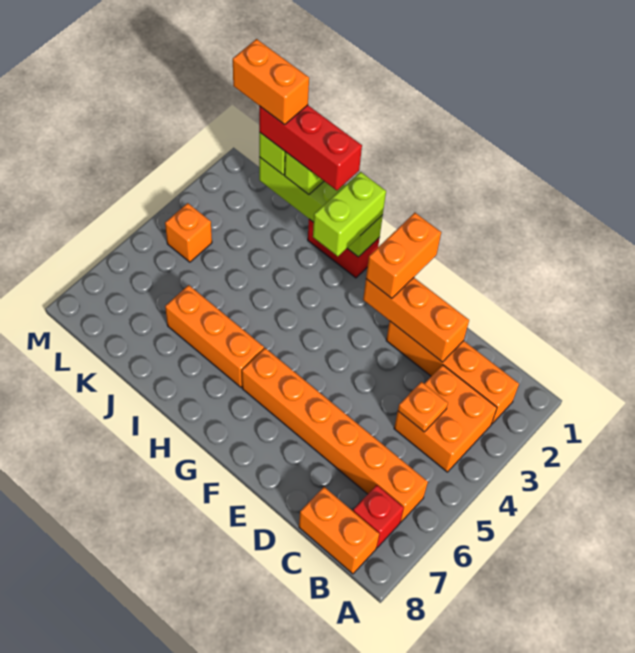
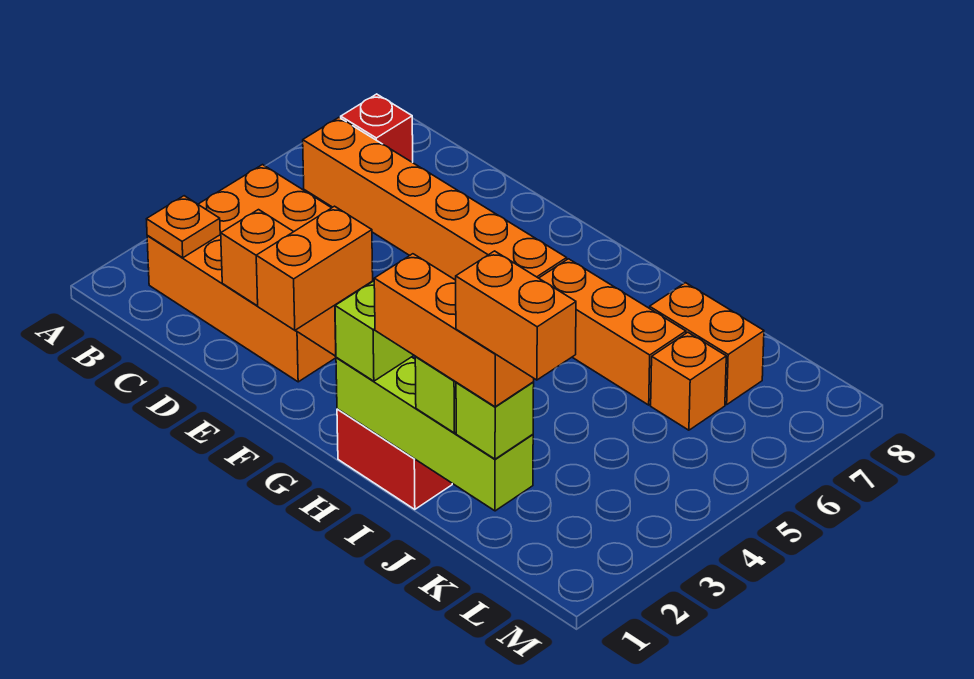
orange 1x2 brick [299,487,379,574] -> orange 1x2 brick moved to [650,283,764,405]
orange 1x1 plate [398,382,448,432] -> orange 1x1 plate moved to [147,196,220,258]
red 1x3 brick [259,105,362,191] -> orange 1x3 brick [374,254,534,407]
orange 1x1 brick [165,203,212,262] -> orange 1x1 brick moved to [651,332,726,430]

